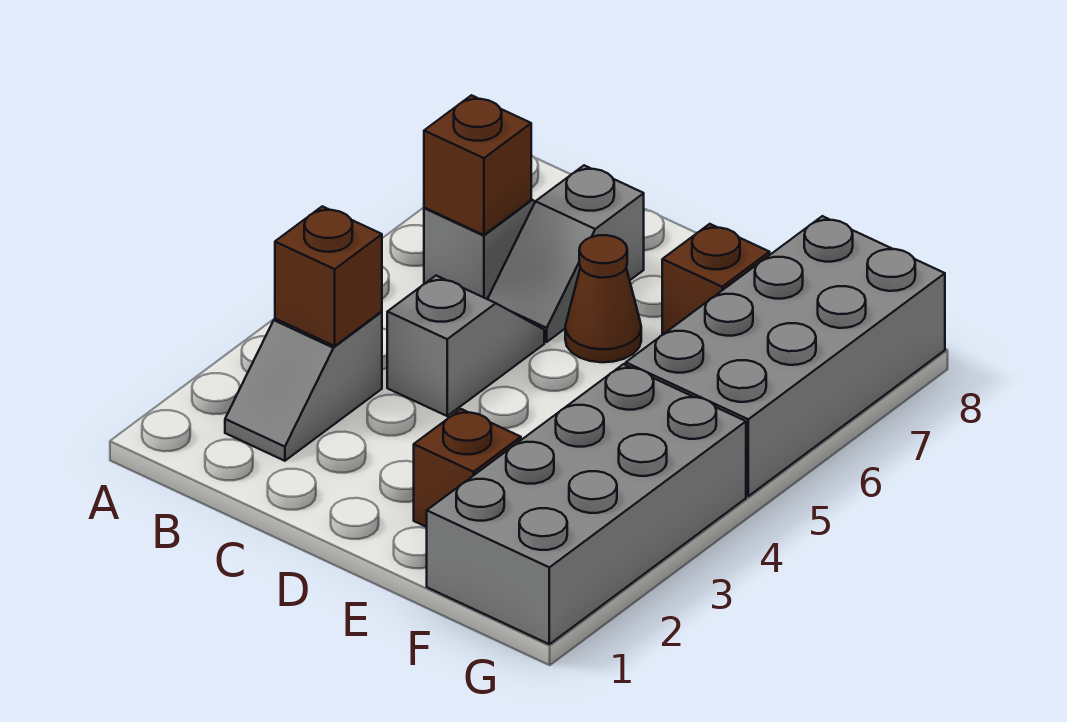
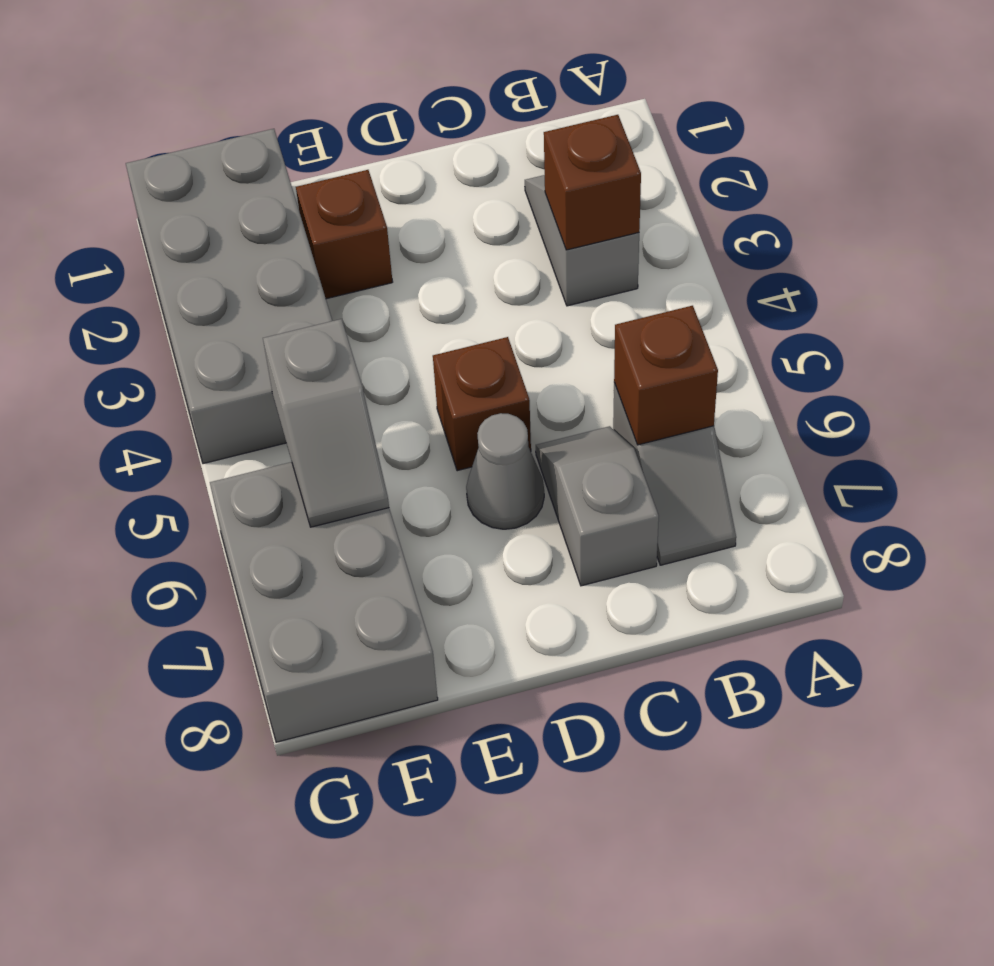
grey 1x2 slope [387,276,544,416] -> grey 1x2 slope moved to [263,319,389,527]
brown 1x1 cone [565,235,641,362] -> grey 1x1 cone [466,413,544,529]
brown 1x1 brick [662,224,770,335] -> brown 1x1 brick moved to [433,337,531,471]
grey 2x4 brick [626,216,945,496] -> grey 2x3 brick [210,462,438,742]

